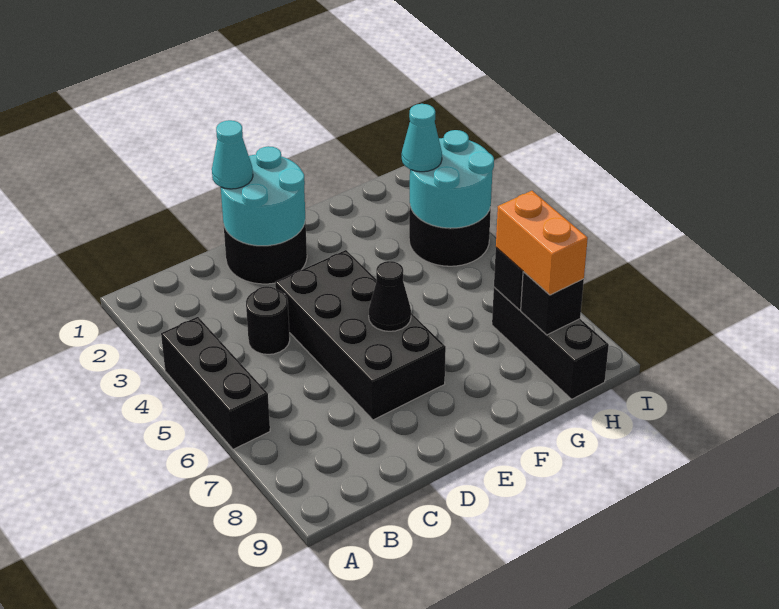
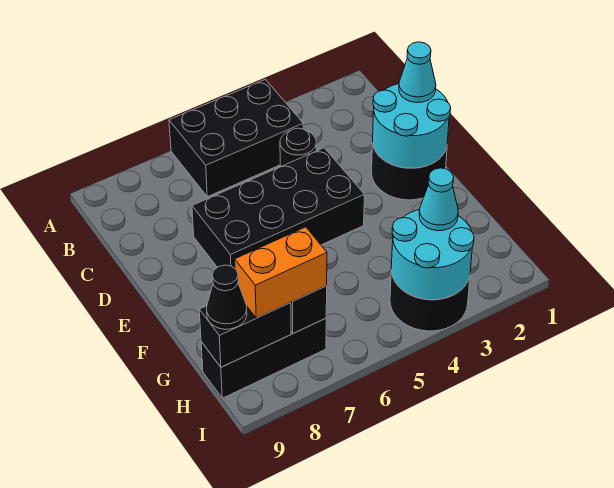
black 1x3 brick [161,317,270,449] -> black 2x3 brick [169,79,303,197]
black 1x1 cone [369,261,411,331] -> black 1x1 cone moved to [206,265,247,329]
black 1x1 brick [521,272,584,335] -> black 1x2 brick [199,303,291,367]

